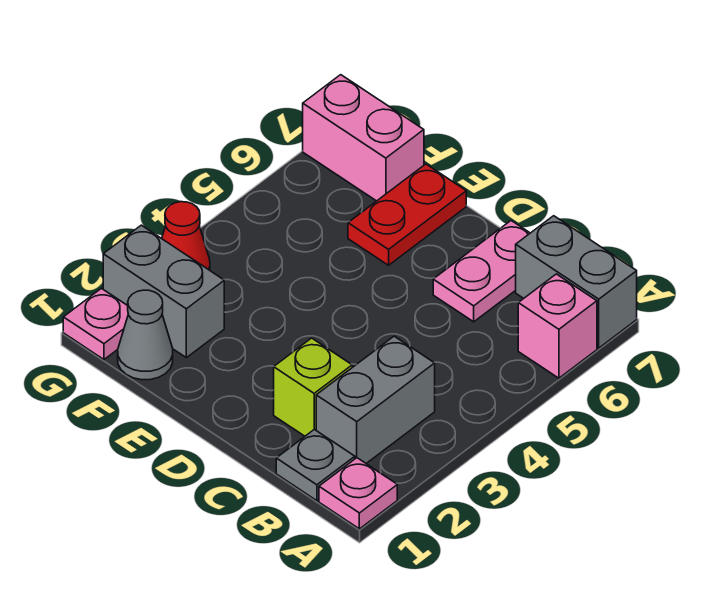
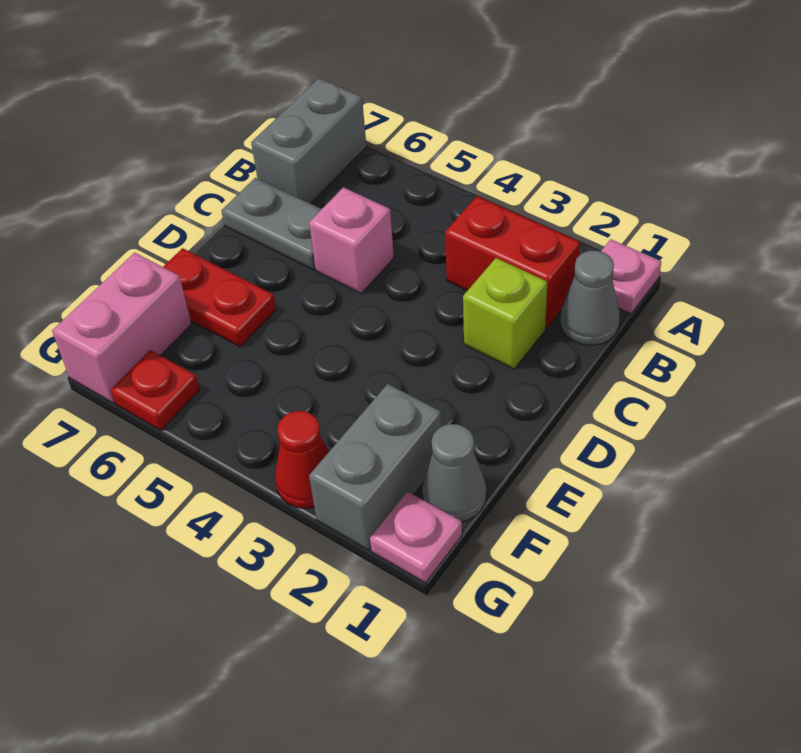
pink 1x1 brick [518,274,597,378] -> pink 1x1 brick moved to [309,187,394,293]
grey 1x1 plate [276,429,355,501] -> grey 1x1 cone [560,251,620,345]
grey 1x2 brick [316,336,435,463] -> red 1x2 brick [445,196,580,328]
pink 1x2 plate [433,221,530,322] -> grey 1x2 plate [222,178,321,270]
none -> red 1x1 plate [111,350,199,430]

